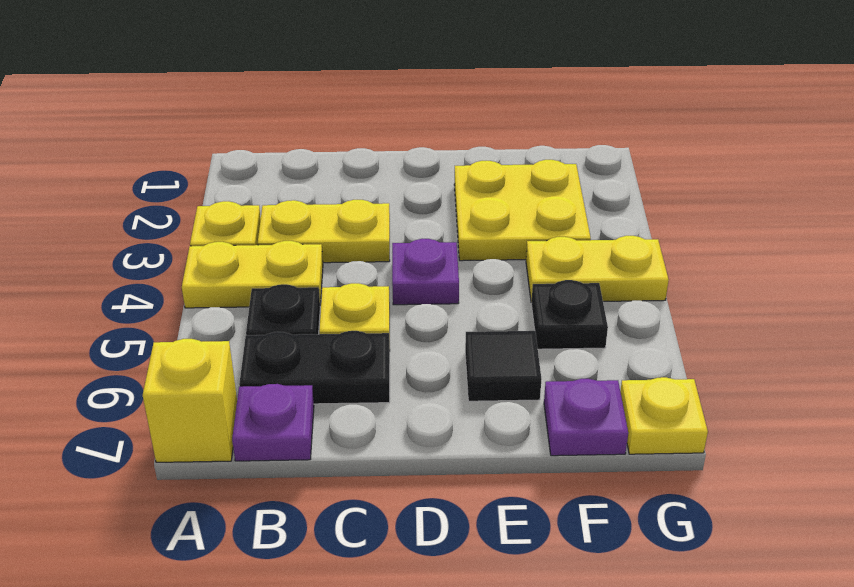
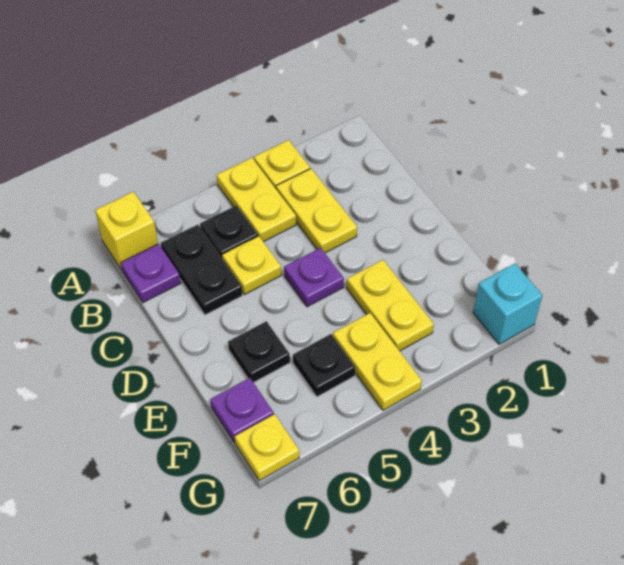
yellow 2x2 plate [454,160,591,261] -> yellow 1x2 plate [347,260,434,351]
black 1x1 tile [465,331,542,401] -> black 1x1 plate [228,321,290,383]
none -> cyan 1x1 brick [473,264,542,344]

